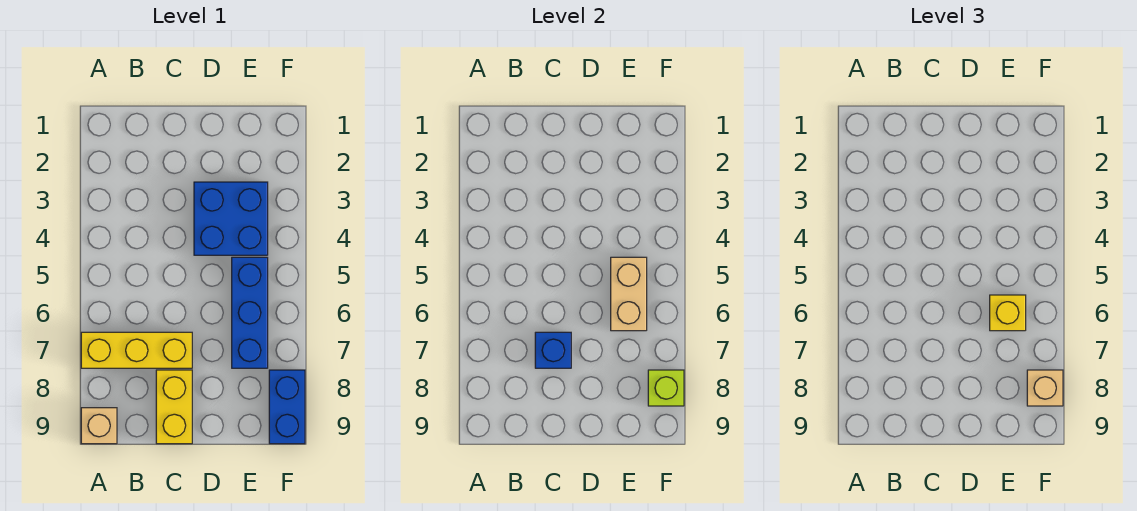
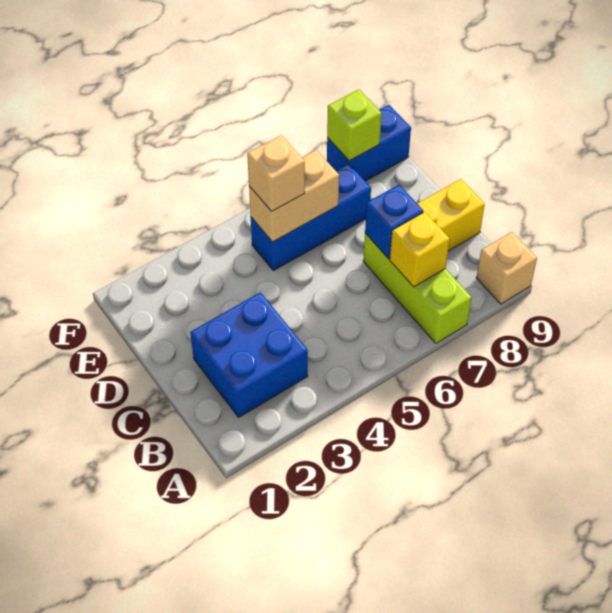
yellow 1x3 brick [81,332,192,368] -> lime 1x3 brick [363,233,472,343]
blue 2x2 brick [194,182,268,255] -> blue 2x2 brick moved to [190,292,308,417]
yellow 1x1 brick [990,295,1026,331] -> yellow 1x1 brick moved to [390,212,450,287]
tan 1x1 brick [1027,370,1063,406] -> tan 1x1 brick moved to [247,135,305,211]

